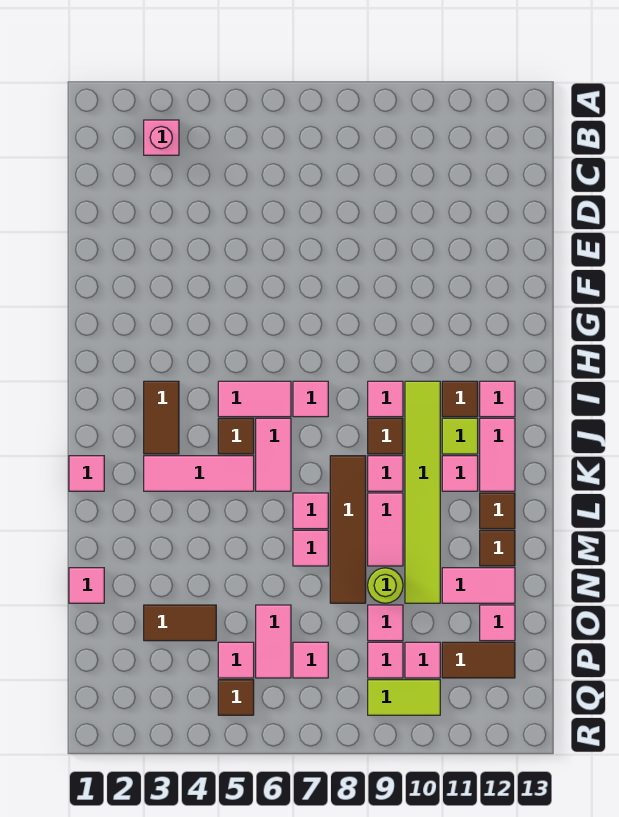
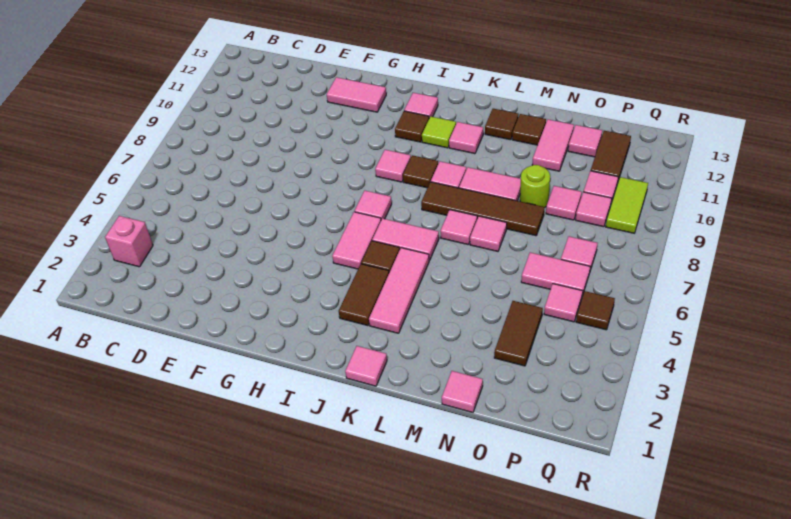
brown 1x2 tile [144,381,179,454] -> brown 1x2 tile turned to [339,264,389,326]
lime 1x6 tile [405,381,440,603] -> none
pink 1x2 tile [480,418,515,491] -> pink 1x2 tile moved to [327,77,386,112]

